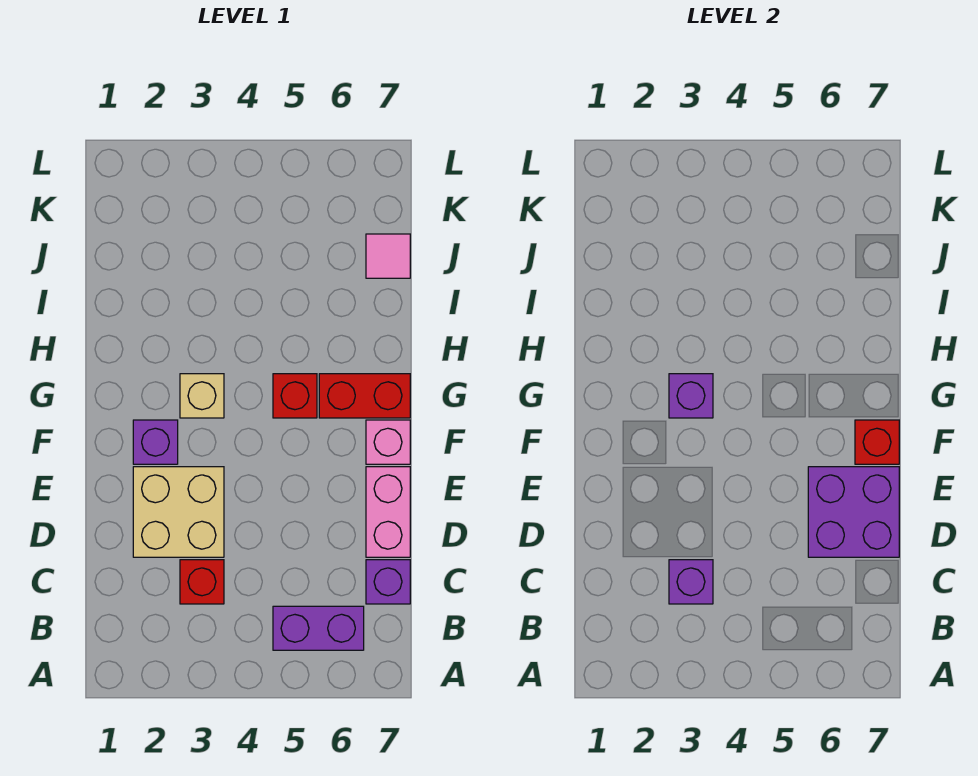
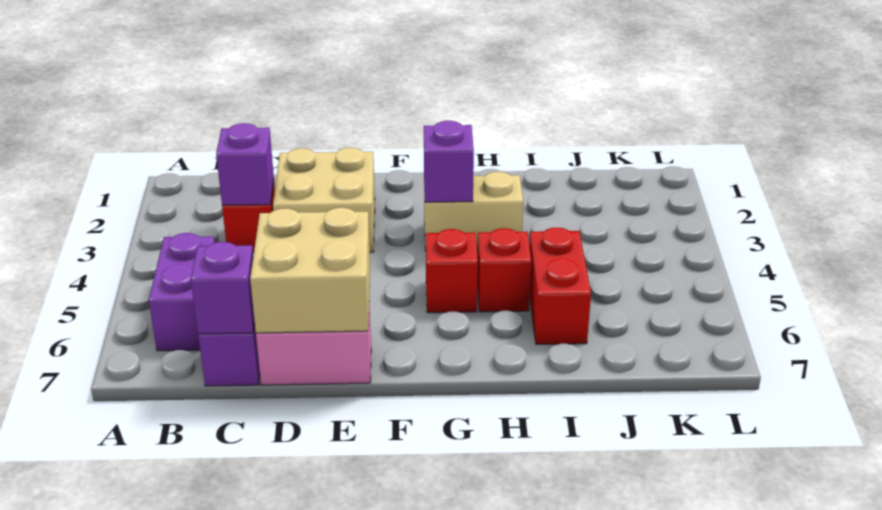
purple 2x2 brick [808,467,899,557] -> tan 2x2 brick [250,208,370,333]
purple 1x1 brick [133,420,178,464] -> purple 1x1 brick moved to [191,242,255,334]
pink 1x1 brick [366,420,410,464] -> none
red 1x1 brick [855,420,899,464] -> red 1x1 brick moved to [477,228,531,312]
tan 1x1 brick [180,374,224,418] -> tan 1x2 brick [424,172,523,251]
red 1x2 brick [319,374,410,418] -> red 1x2 brick moved to [529,228,591,345]
pink 1x1 tile [366,234,410,278] -> none

